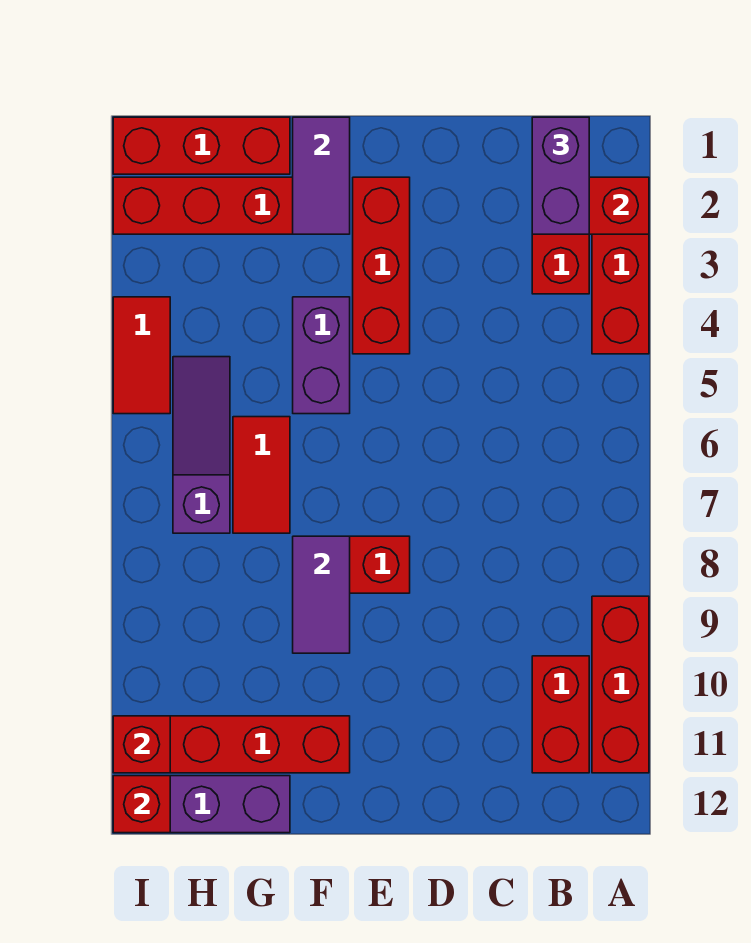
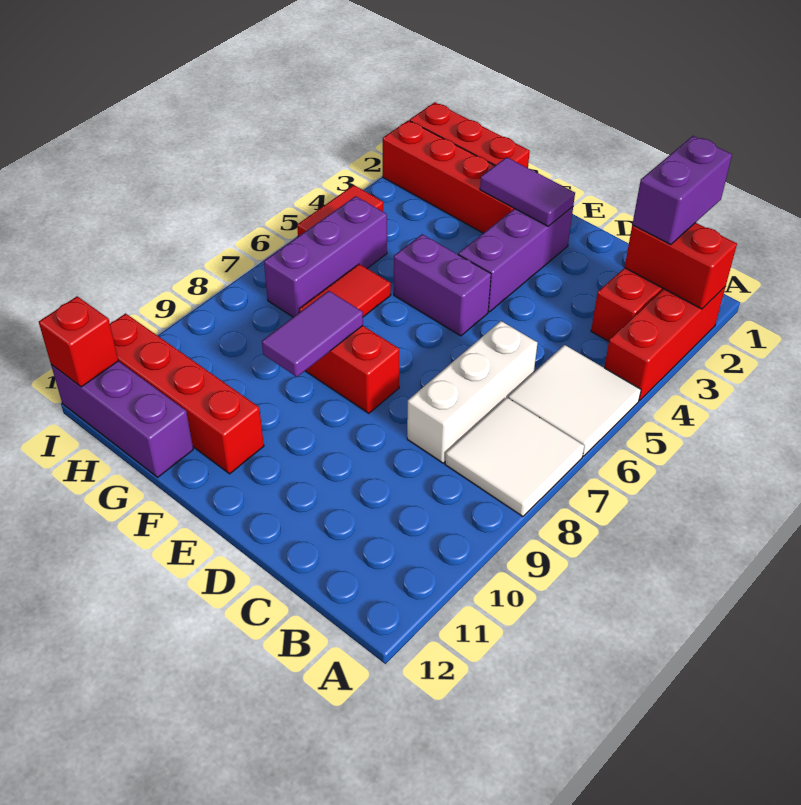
none -> white 2x2 tile [508,345,641,456]
none -> white 2x2 tile [445,397,584,517]
red 1x3 brick [592,596,649,773] -> none
red 1x2 brick [532,656,589,773] -> none
none -> white 1x3 brick [407,321,537,463]
red 1x3 brick [353,177,410,354] -> purple 1x3 brick [458,207,573,312]
purple 1x2 tile [293,117,350,234] -> purple 1x2 tile turned to [480,157,575,226]
purple 1x2 brick [293,297,350,414] -> purple 1x2 brick turned to [394,234,491,336]
purple 1x3 slope [173,357,230,533] -> purple 1x3 brick [264,196,387,317]
red 1x1 brick [113,716,170,773] -> none

